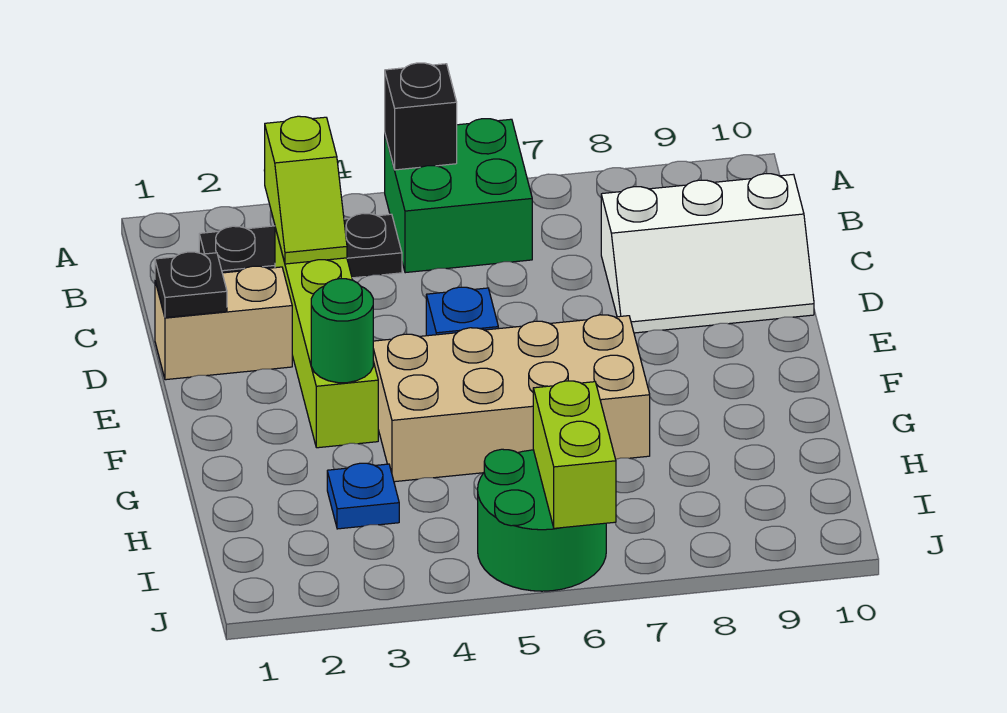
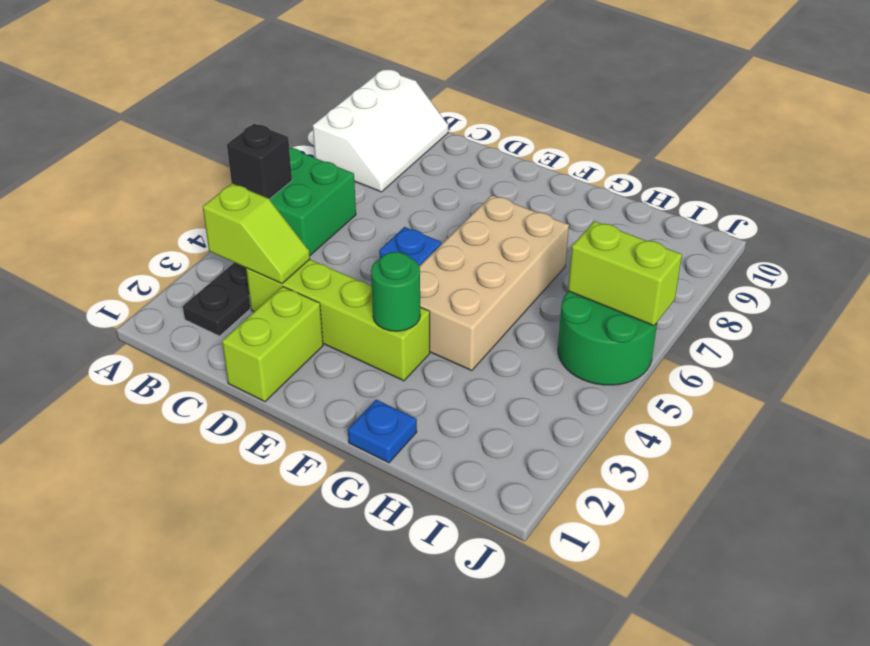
white 2x3 slope [601,174,814,333] -> white 2x3 slope moved to [313,69,448,192]
tan 1x2 brick [155,266,292,380] -> lime 1x2 brick [222,287,323,402]
black 1x1 plate [155,252,227,318] -> none
blue 1x1 plate [327,463,399,529] -> blue 1x1 plate moved to [348,400,417,463]

